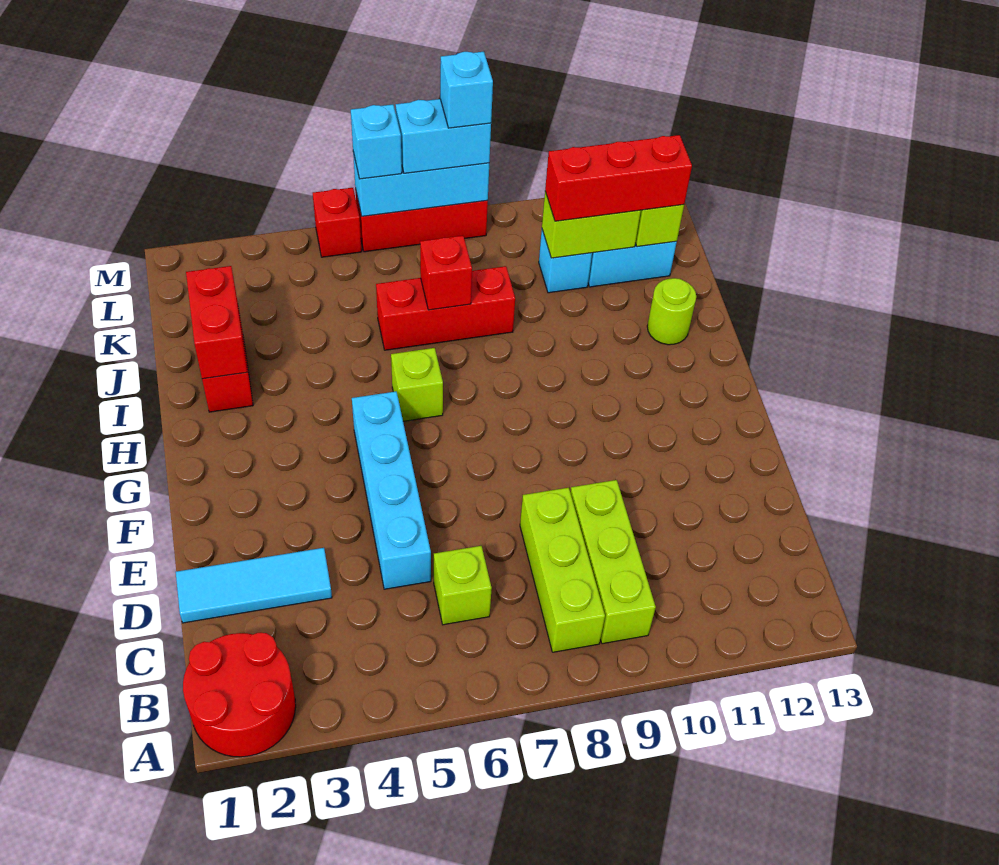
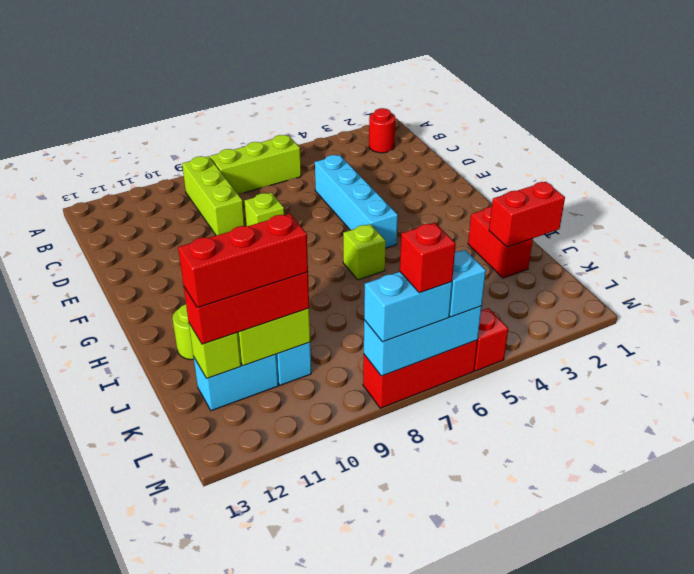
red 2x2 round brick [183,633,296,757] -> red 1x1 round brick [369,108,396,153]
lime 1x3 brick [520,488,605,652] -> lime 1x3 brick turned to [210,135,301,194]
lime 1x1 brick [434,546,492,625] -> lime 1x1 brick moved to [244,193,284,226]
cyan 1x3 tile [176,548,332,623] -> none
red 1x2 brick [186,266,247,379] -> red 1x2 brick turned to [489,182,565,247]
red 1x3 brick [376,266,515,350] -> red 1x3 brick moved to [178,214,308,308]
red 1x1 brick [420,236,472,310] -> red 1x1 brick moved to [400,223,456,293]
cyan 1x1 brick [440,52,493,128] -> none

